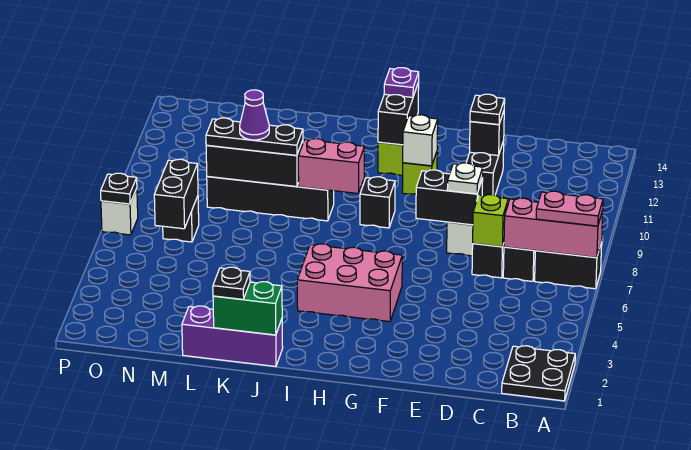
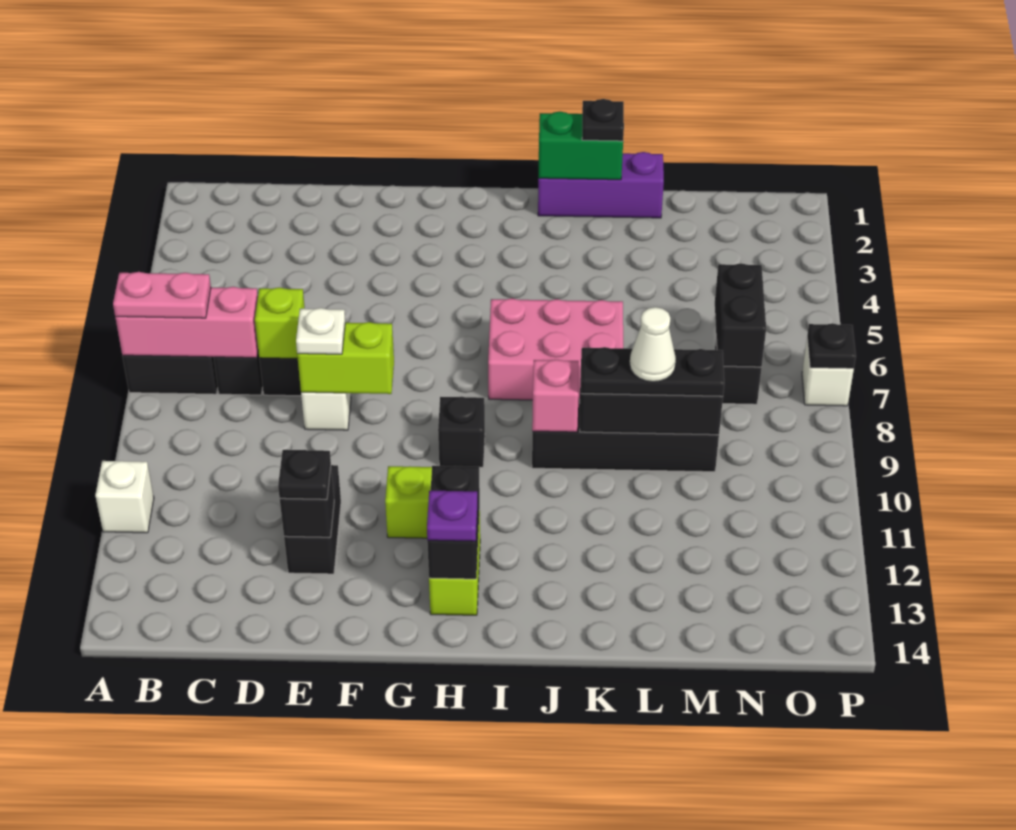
black 2x2 plate [502,346,575,401] -> none
black 1x2 brick [416,170,483,225] -> lime 1x2 brick [297,322,394,394]
pink 2x3 brick [297,244,402,322] -> pink 2x3 brick moved to [488,298,623,400]
white 1x1 brick [403,115,438,166] -> white 1x1 brick moved to [95,461,154,533]
pink 1x2 brick [298,139,364,193] -> pink 1x1 brick [532,360,579,432]
purple 1x1 cone [240,90,269,140] -> white 1x1 cone [630,307,676,382]

